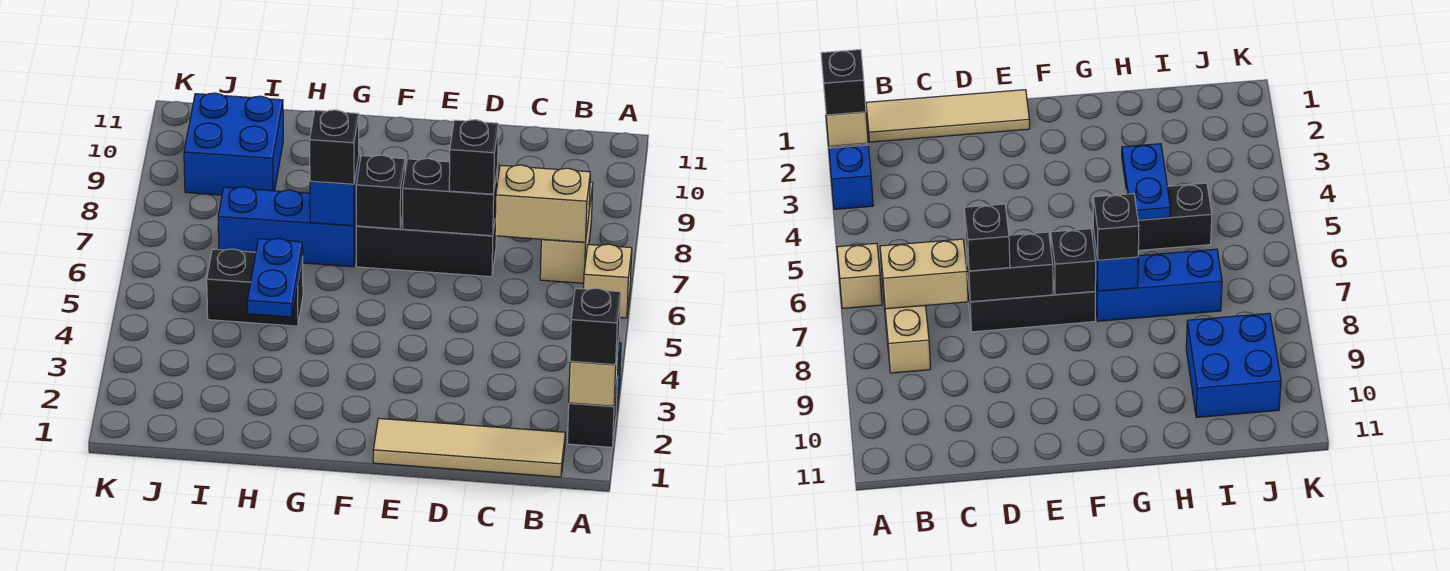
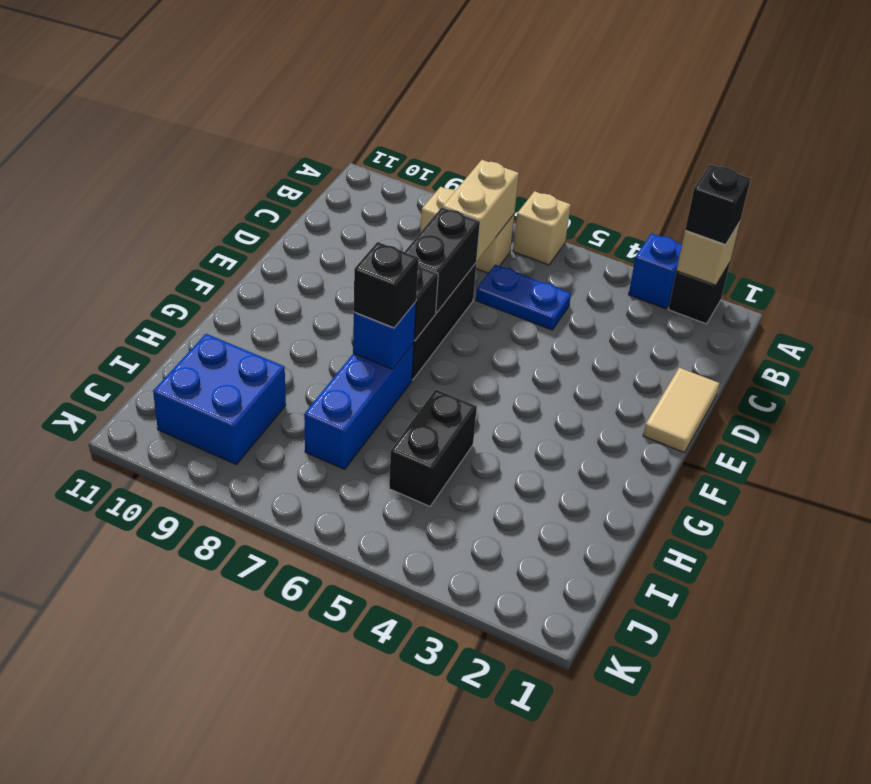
tan 1x4 tile [373,418,565,477] -> tan 1x2 tile [643,368,719,453]
black 1x1 brick [449,120,498,194] -> none
blue 1x2 plate [247,238,303,317] -> blue 1x2 plate moved to [476,265,571,330]

